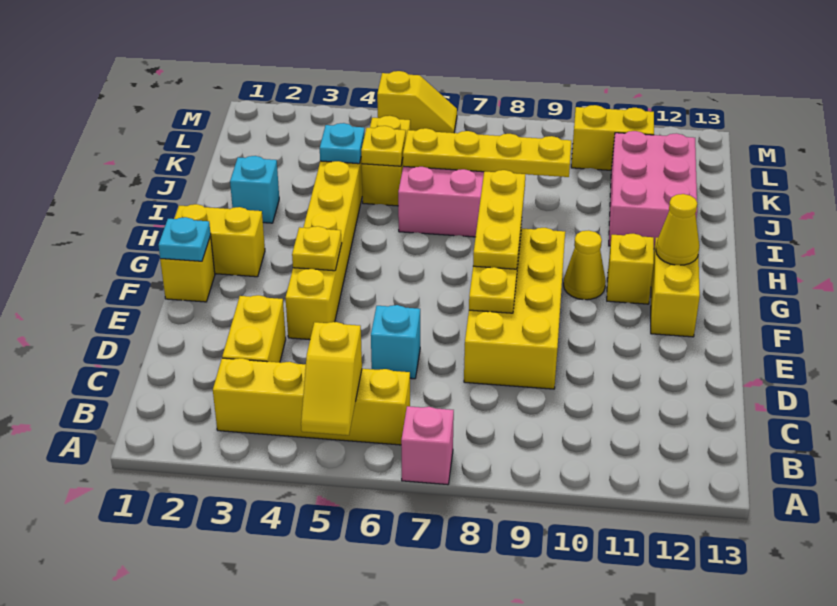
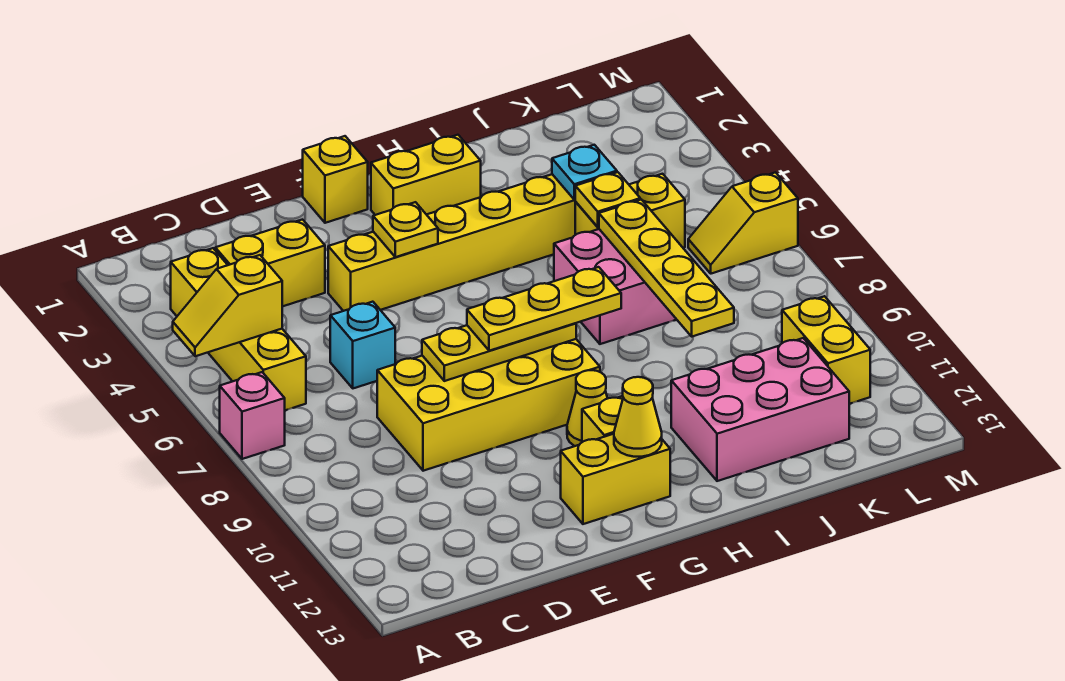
cyan 1x1 plate [158,217,211,261] -> none
yellow 1x2 brick [174,204,265,277] -> yellow 1x2 brick turned to [371,135,481,215]
cyan 1x1 brick [230,156,279,223] -> none
yellow 1x2 slope [377,71,457,133] -> yellow 1x2 slope turned to [688,172,798,274]

